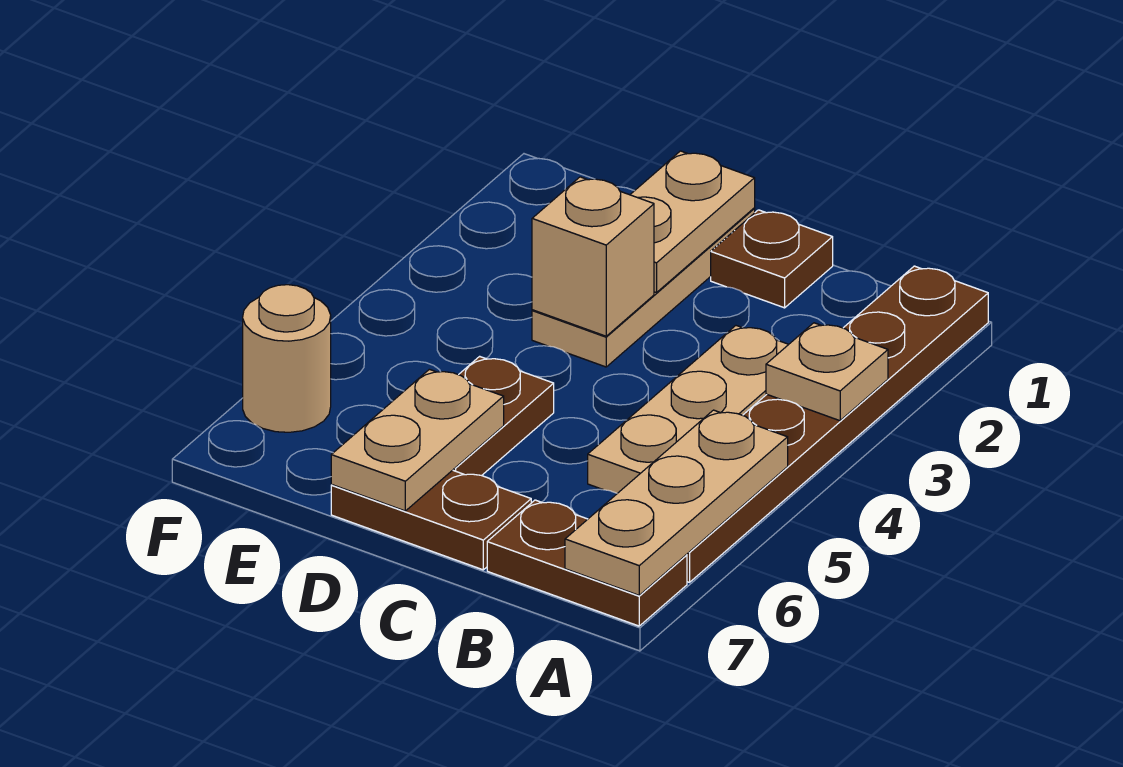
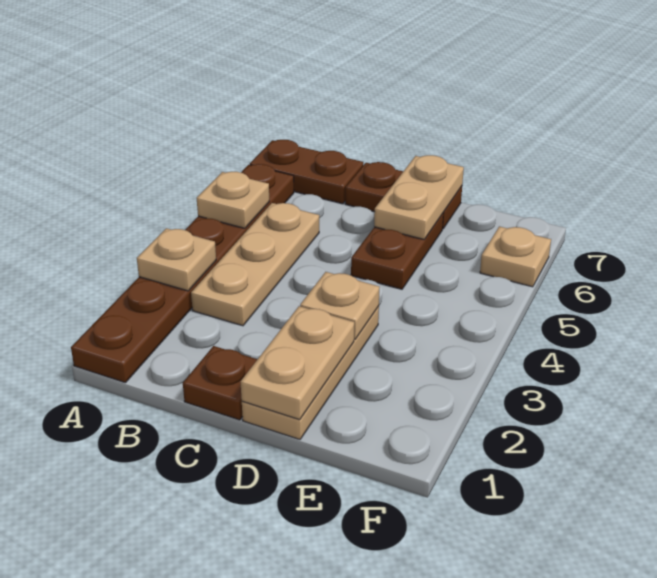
tan 1x3 plate [565,410,788,595] -> tan 1x1 plate [197,172,269,228]
tan 1x1 brick [532,177,654,336] -> tan 1x1 plate [300,272,380,339]
tan 1x1 round brick [243,285,331,432] -> tan 1x1 plate [480,226,551,287]

